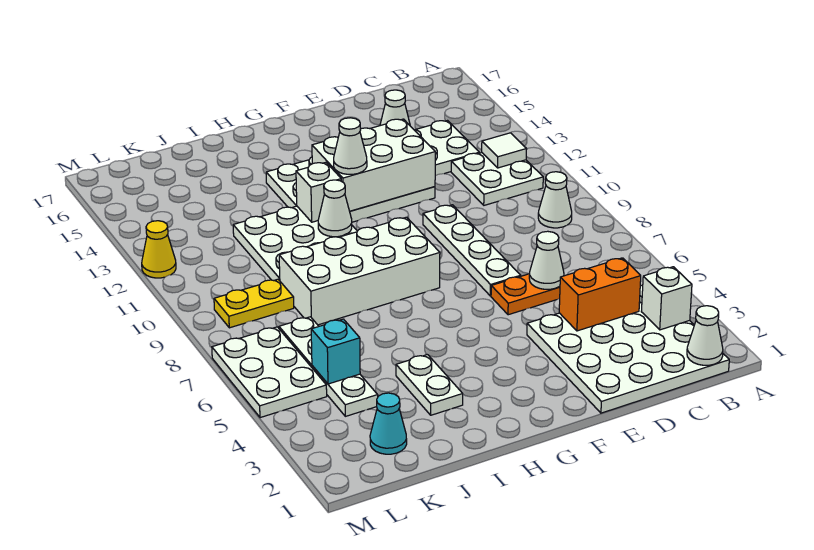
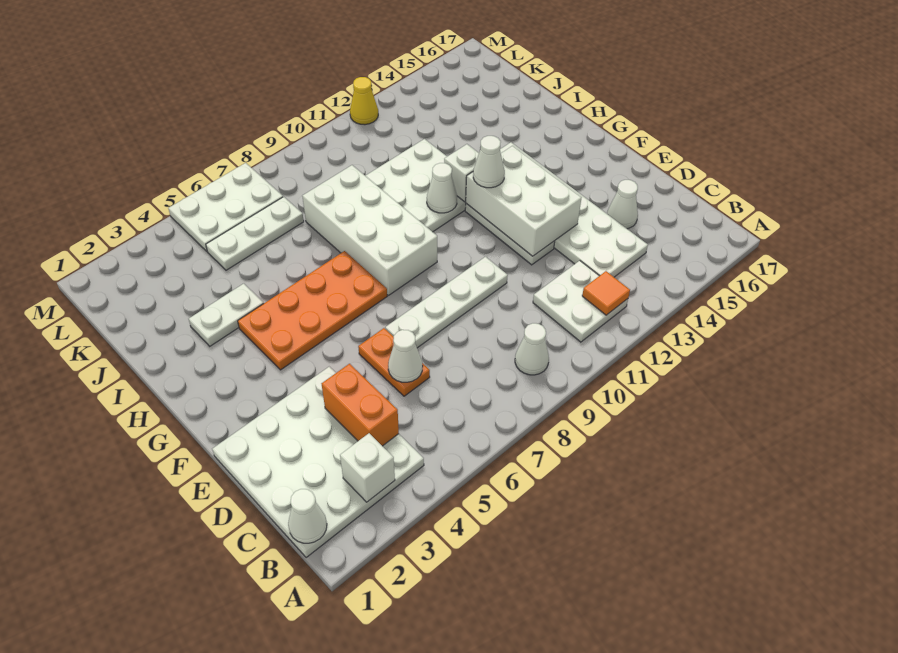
white 1x1 tile [482,133,527,168] -> orange 1x1 tile [582,271,630,315]
none -> orange 2x4 plate [238,251,387,370]
cyan 1x1 cone [370,393,407,454] -> none
white 1x4 plate [279,317,378,416] -> white 1x3 plate [206,197,304,270]
cyan 1x1 brick [311,319,360,384] -> none
yellow 1x2 plate [214,279,294,328] -> none

